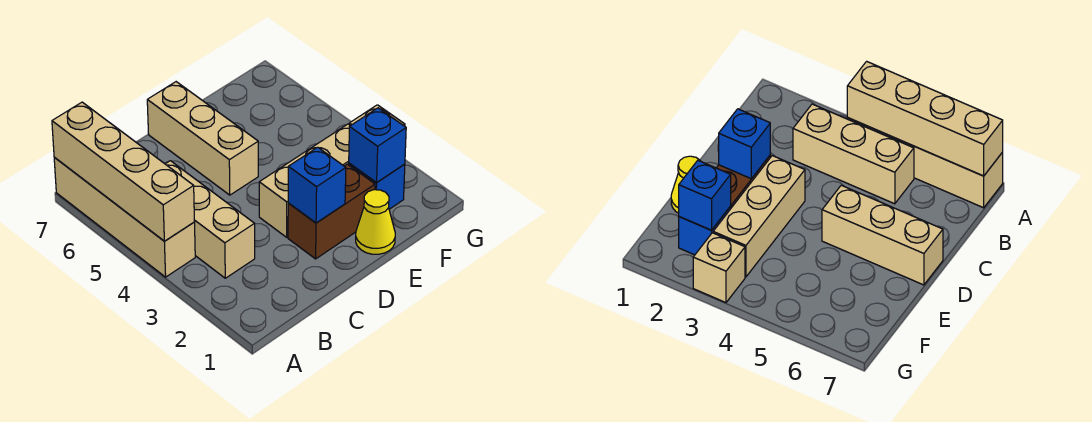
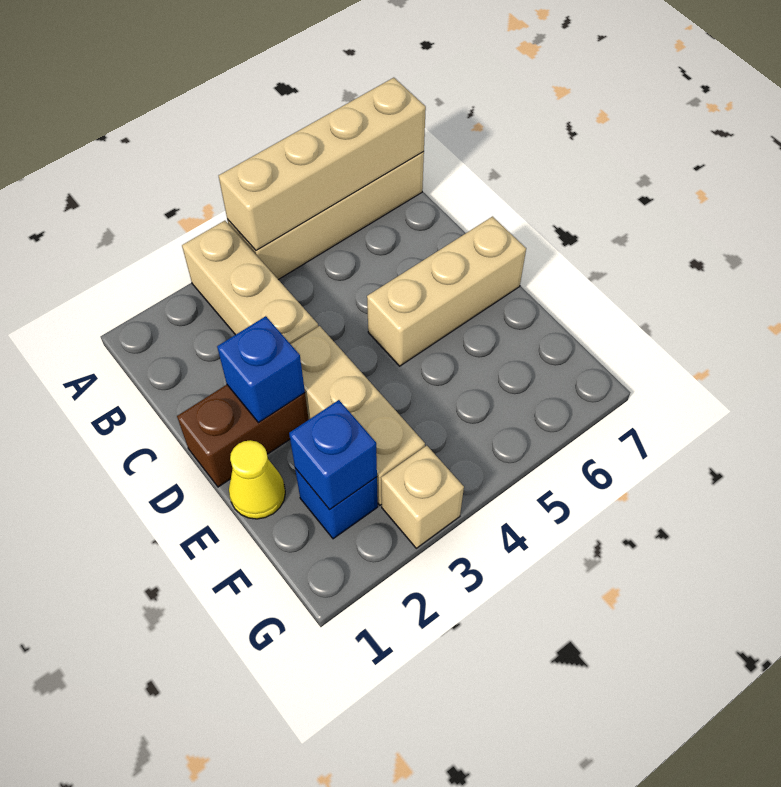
tan 1x3 brick [166,161,255,278] -> tan 1x3 brick turned to [182,221,318,344]
brown 1x2 brick [288,164,375,259] -> brown 1x2 brick turned to [177,385,309,487]

